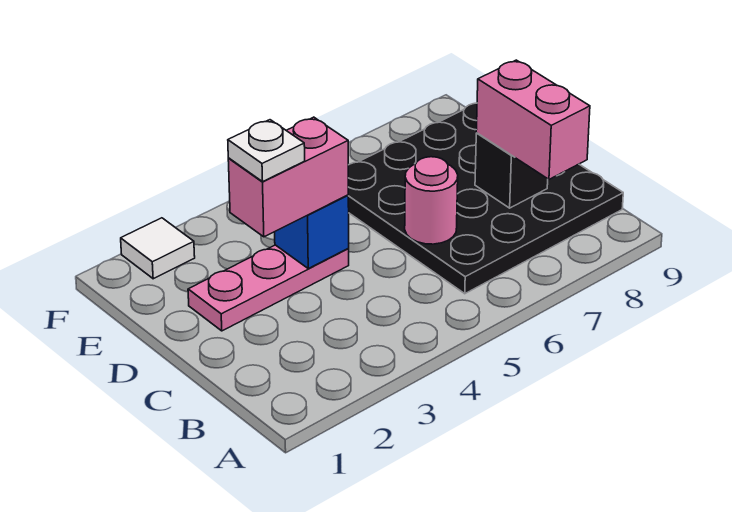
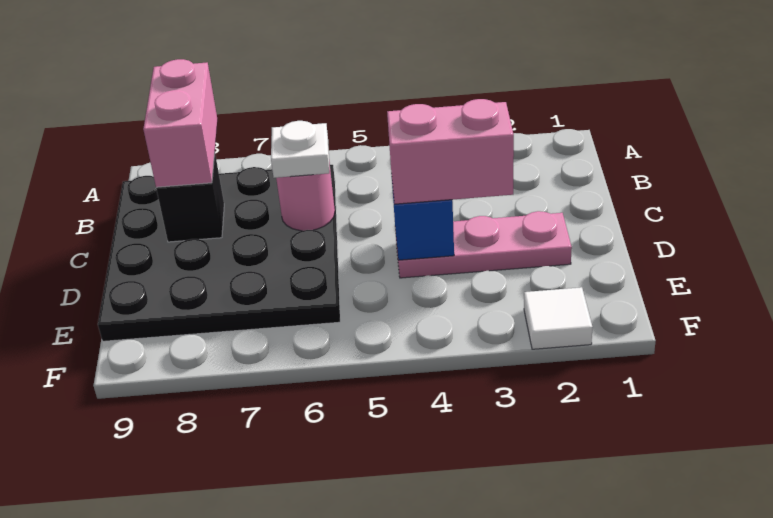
white 1x1 plate [228,120,305,182] -> white 1x1 plate moved to [271,121,329,178]

